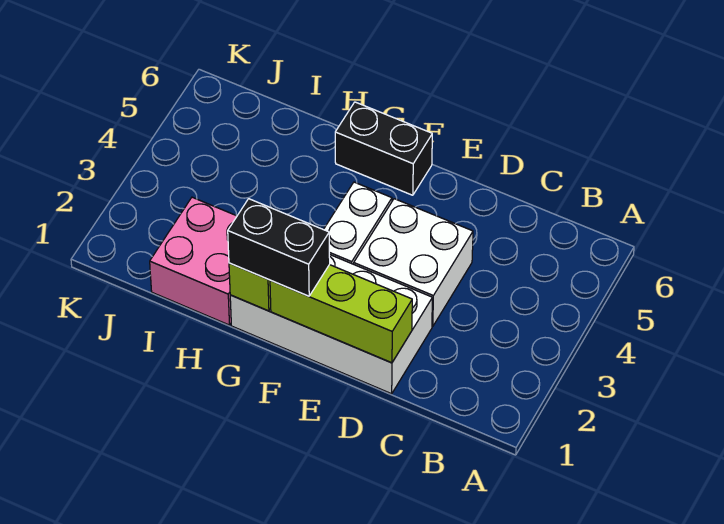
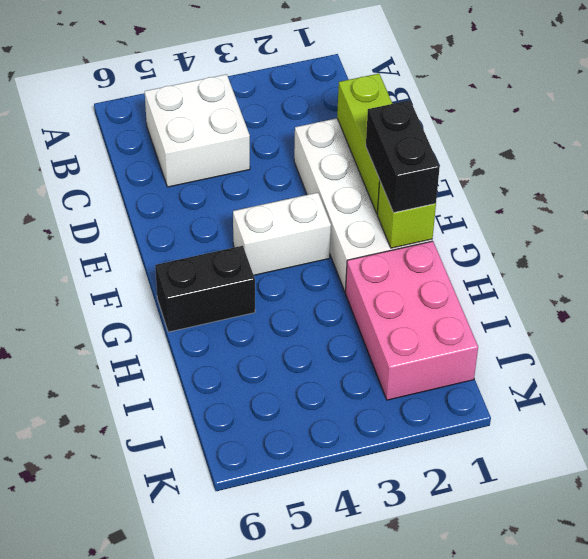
white 2x2 brick [354,199,473,326] -> white 2x2 brick moved to [145,74,250,187]
black 1x2 brick [335,102,432,195] -> black 1x2 brick turned to [155,246,255,332]
pink 2x2 brick [150,197,237,325] -> pink 2x3 brick [346,241,478,400]

